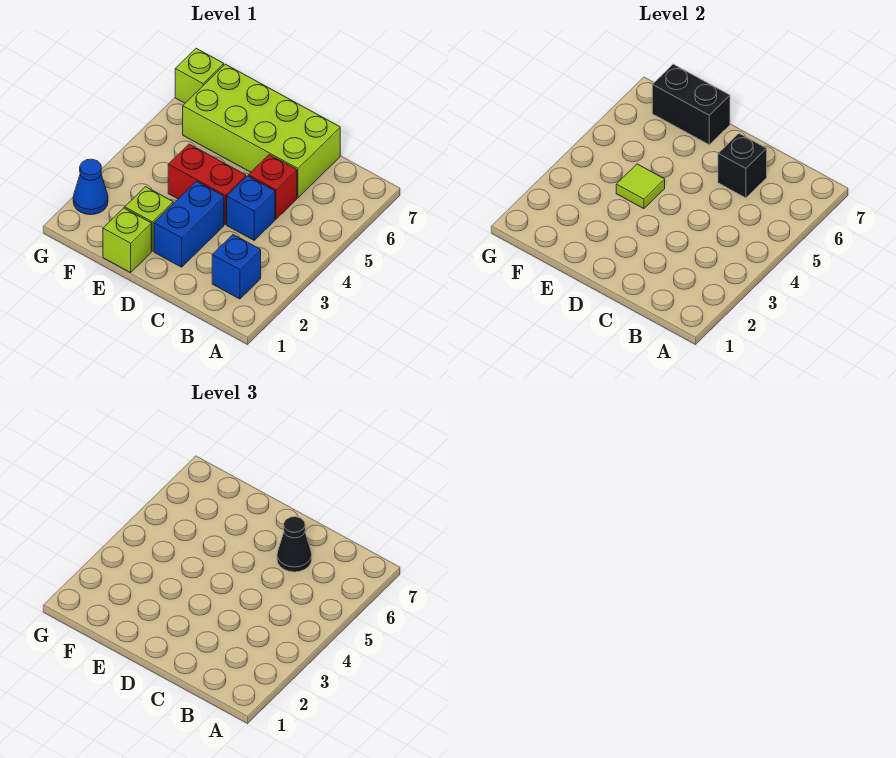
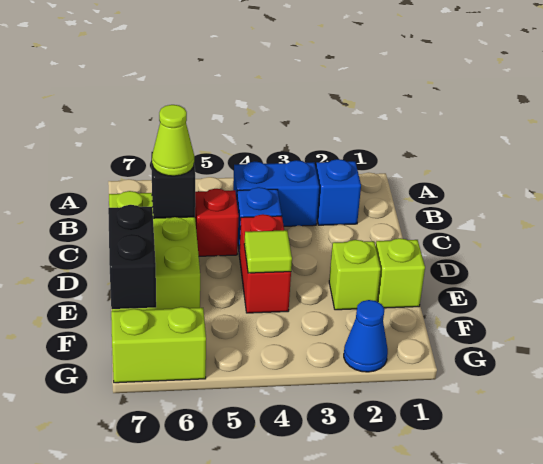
lime 2x4 brick [183,64,340,198] -> lime 2x3 brick [109,191,200,311]
black 1x1 cone [277,517,312,572] -> lime 1x1 cone [152,105,194,176]
blue 1x2 brick [154,181,224,267] -> blue 1x2 brick moved to [233,160,319,226]
lime 1x1 brick [175,48,224,103] -> lime 1x2 brick [111,307,206,383]

